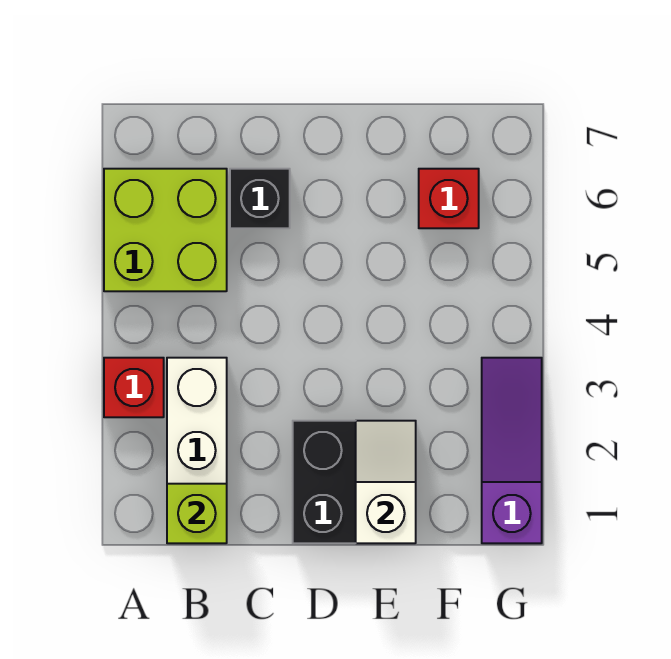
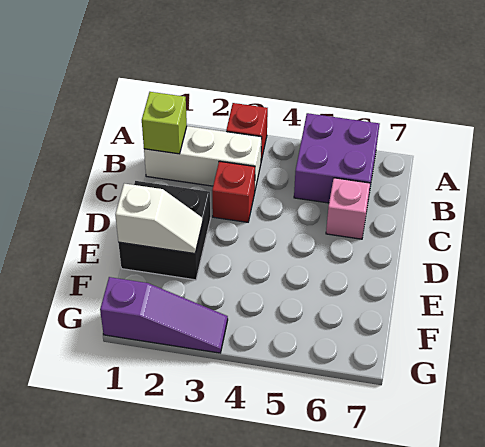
lime 2x2 brick [104,169,227,291] -> purple 2x2 brick [294,113,379,203]
black 1x1 brick [230,169,290,228] -> pink 1x1 brick [326,178,370,239]
red 1x1 brick [419,169,479,228] -> red 1x1 brick moved to [212,161,255,222]

